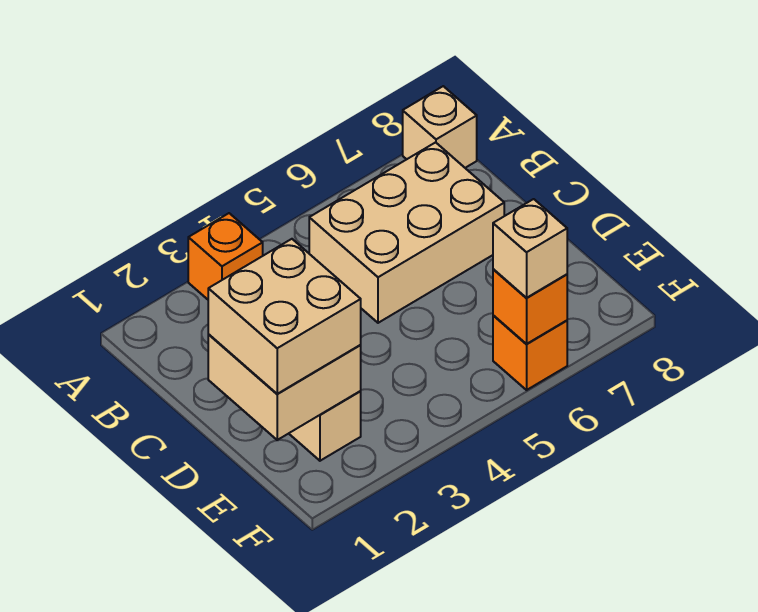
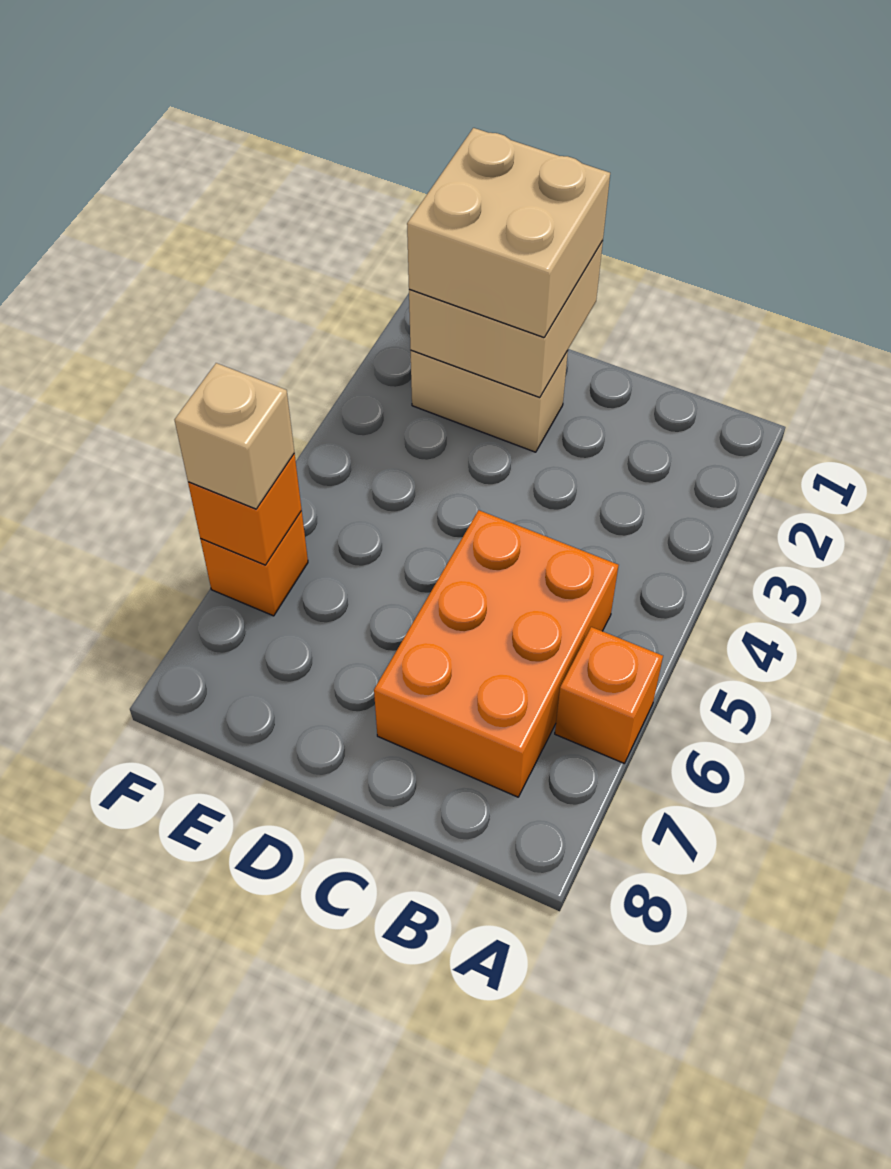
orange 1x1 brick [188,213,263,299] -> orange 1x1 brick moved to [555,627,663,763]
tan 1x1 brick [403,86,477,168] -> none
tan 2x3 brick [309,142,504,323] -> orange 2x3 brick [374,510,619,797]

